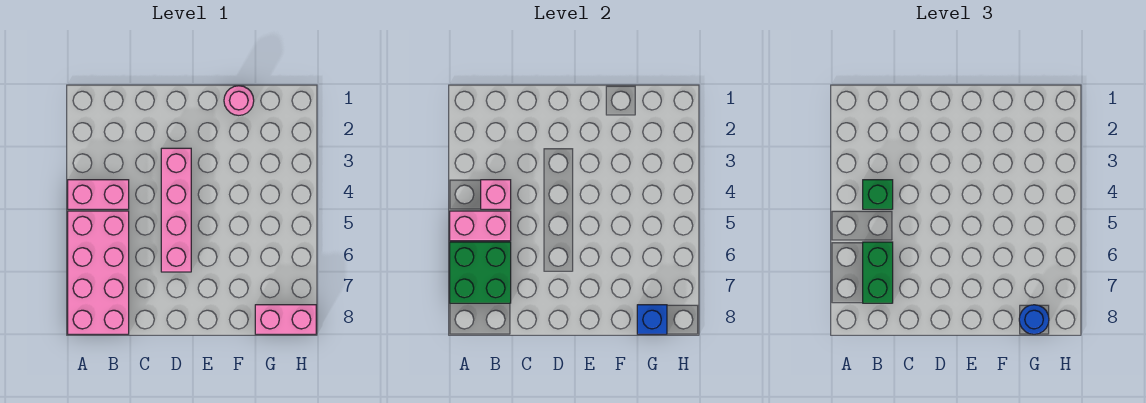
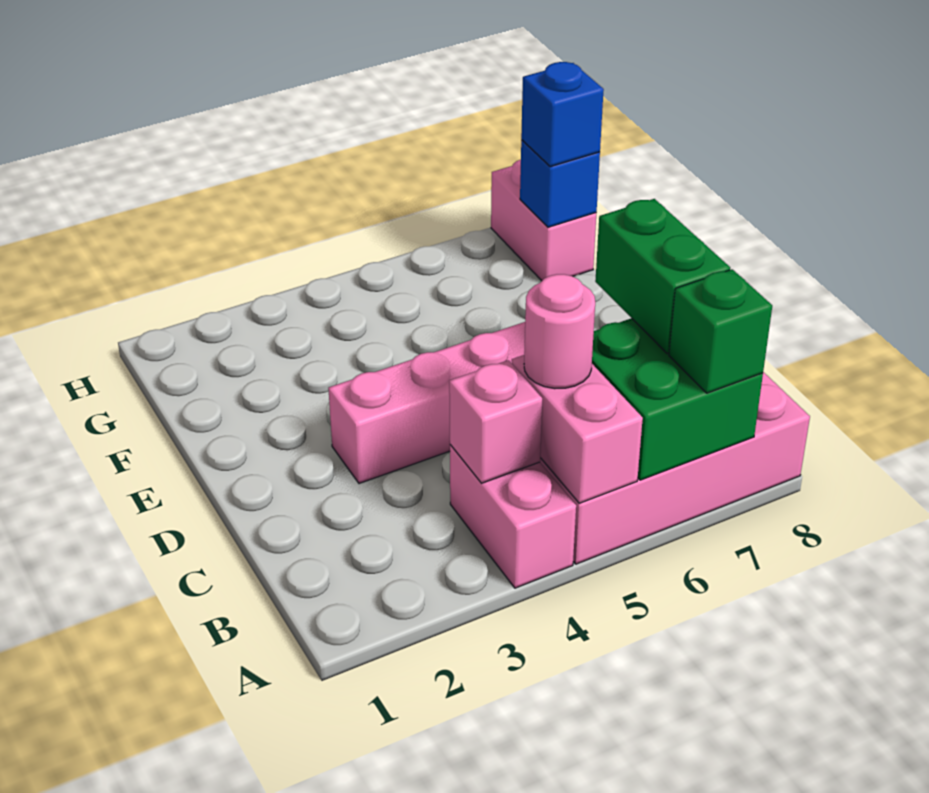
green 1x1 brick [863,180,893,209] -> green 1x1 brick moved to [669,269,772,393]
green 1x2 brick [863,242,893,303] -> green 1x2 brick turned to [595,199,730,354]
pink 1x1 round brick [224,86,254,115] -> pink 1x1 round brick moved to [524,274,595,389]
blue 1x1 round brick [1019,305,1049,334] -> blue 1x1 brick [521,62,604,167]

